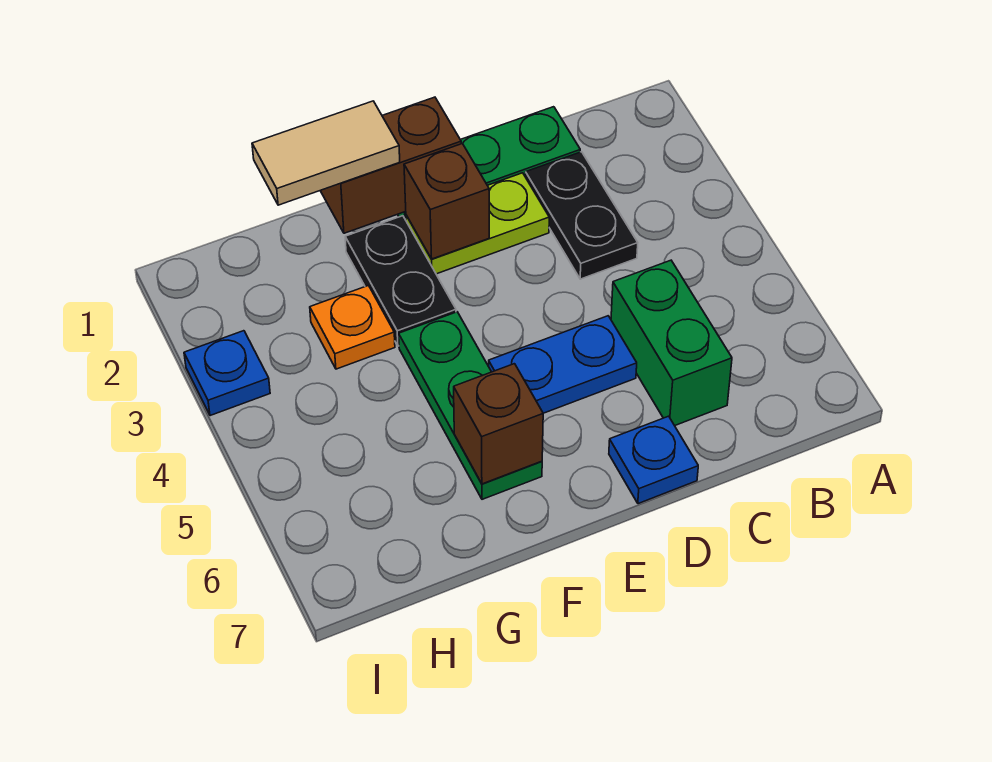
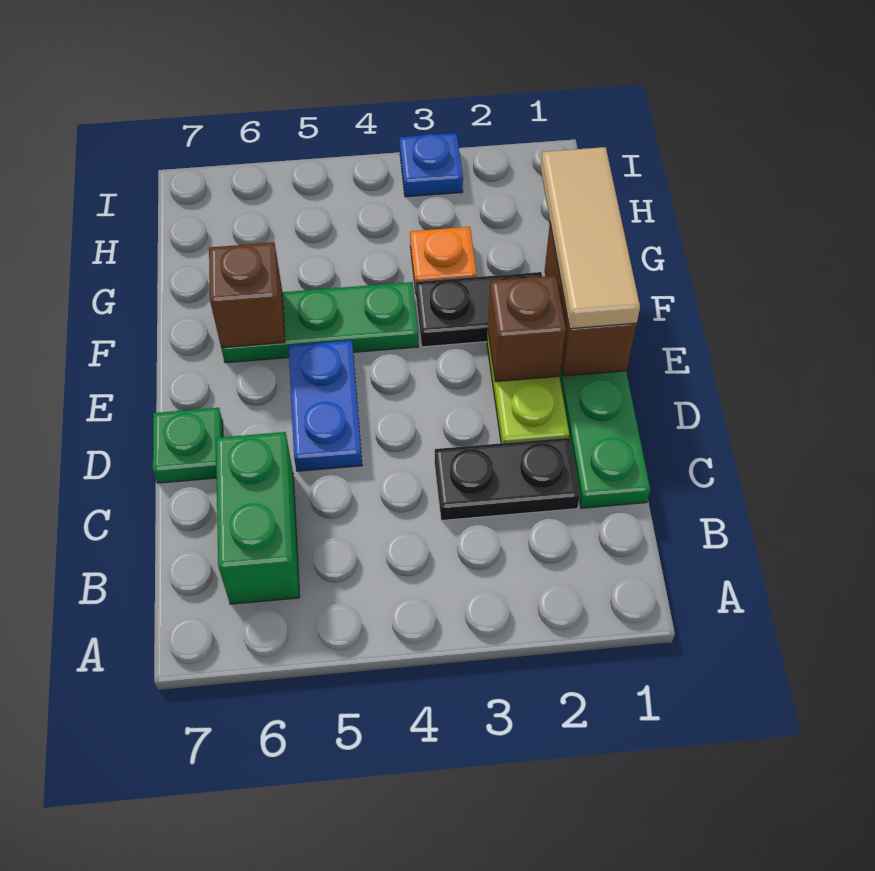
green 1x2 brick [611,260,732,426] -> green 1x2 brick turned to [216,432,300,604]
blue 1x1 plate [609,416,698,504] -> green 1x1 plate [153,408,223,483]
tan 1x2 tile [252,101,400,205] -> tan 1x3 tile [541,147,640,329]

